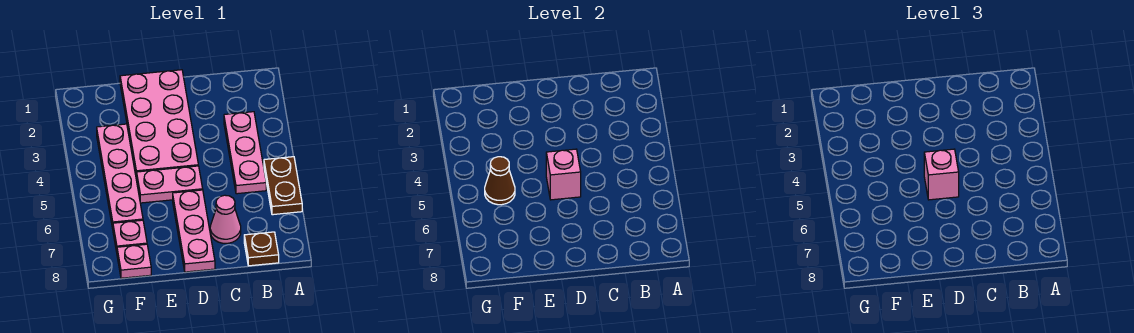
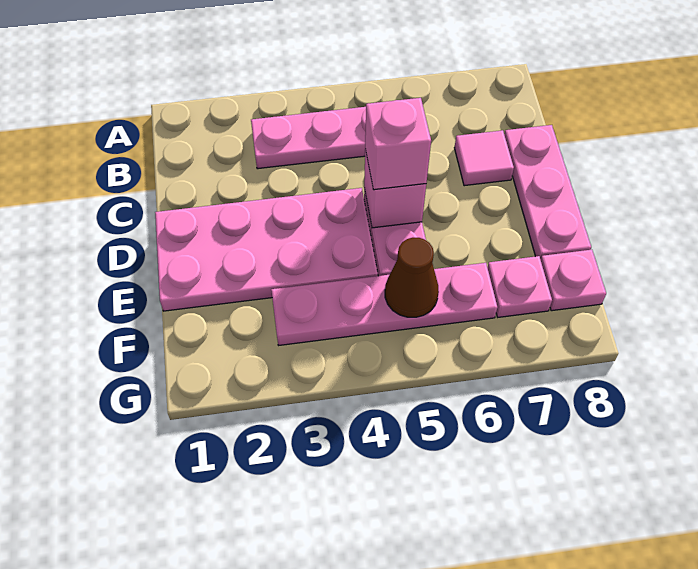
brown 1x2 plate [264,157,302,215] -> none
brown 1x1 plate [244,232,279,266] -> none
pink 1x1 cone [210,195,241,243] -> pink 1x1 tile [454,130,514,186]
pink 1x3 plate [173,190,215,272] -> pink 1x3 plate turned to [504,125,591,259]

